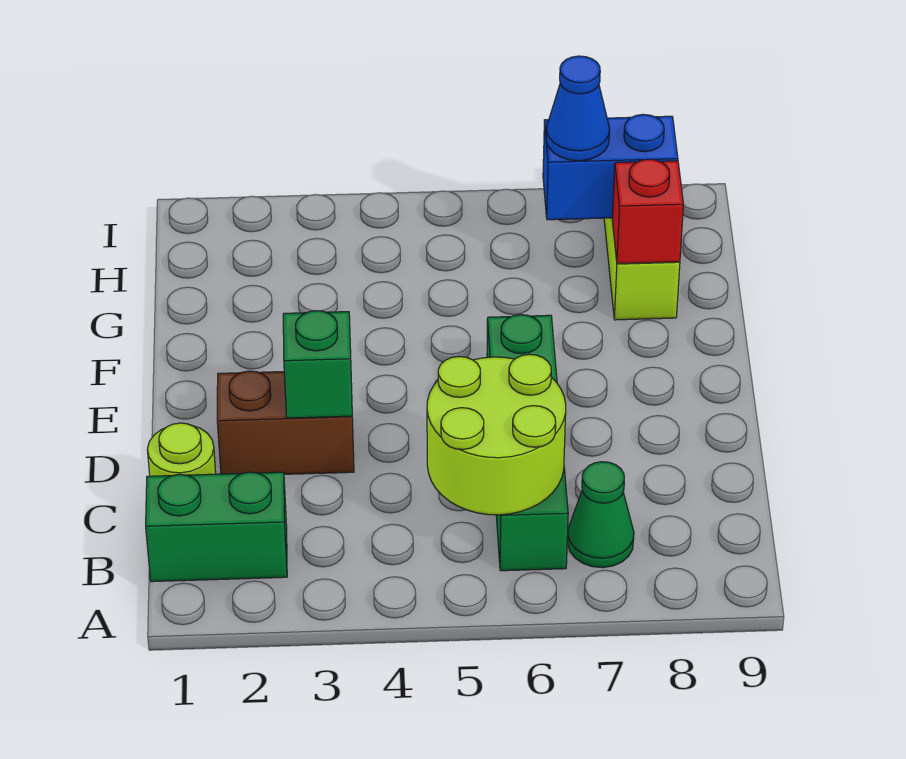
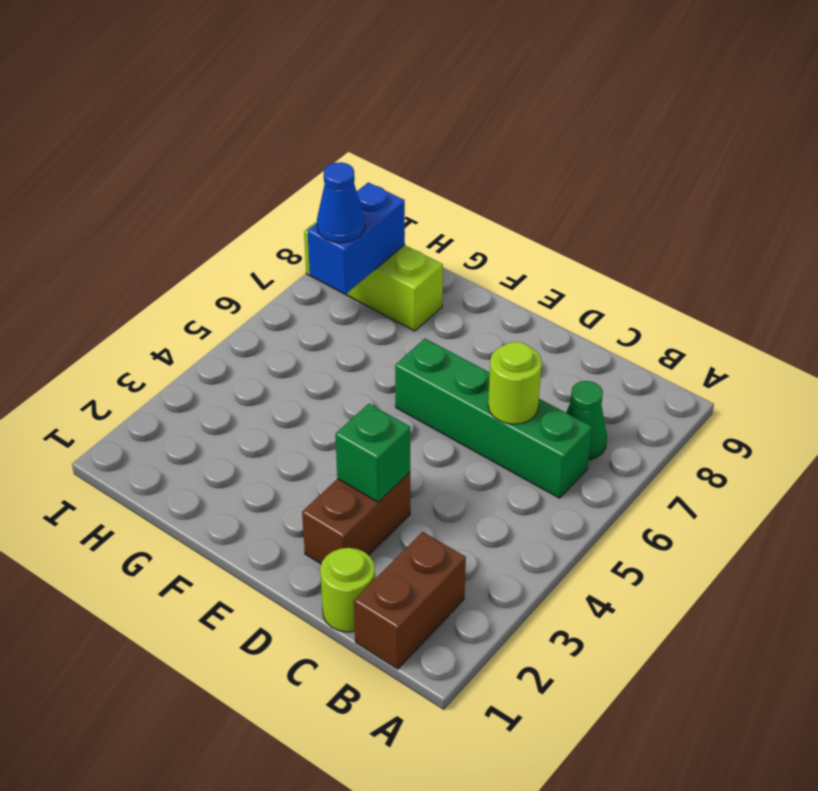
green 1x2 brick [146,472,287,582] -> brown 1x2 brick [354,532,466,669]
lime 2x2 round brick [427,354,566,515] -> lime 1x1 round brick [488,342,542,424]
red 1x1 brick [612,159,683,264] -> none

